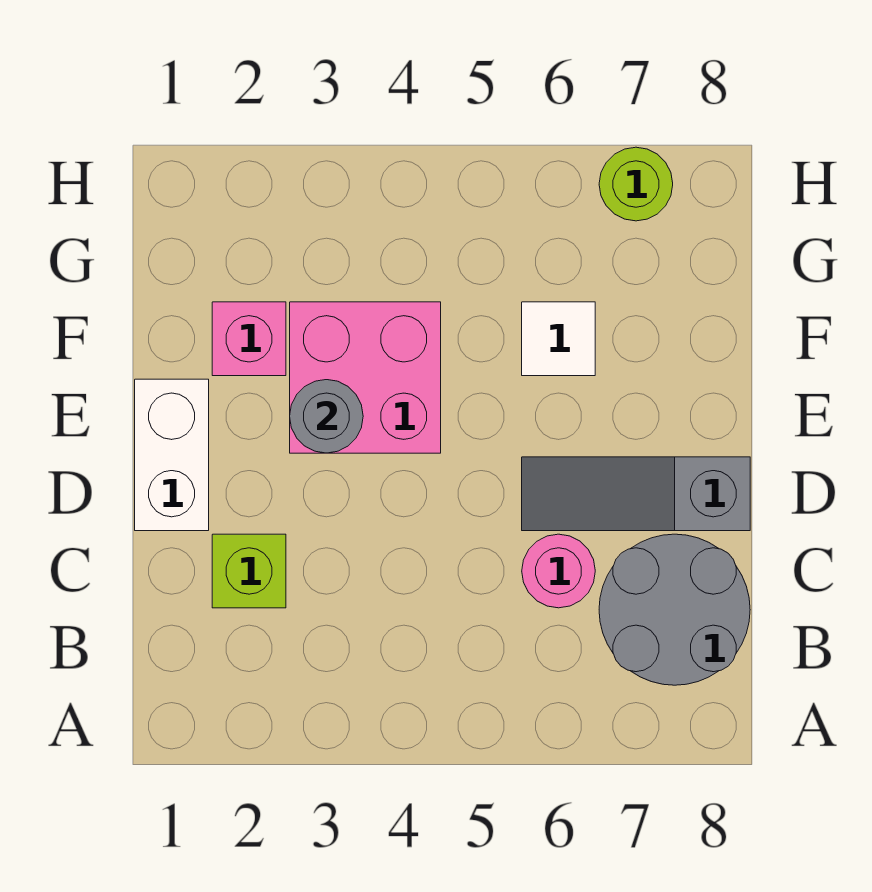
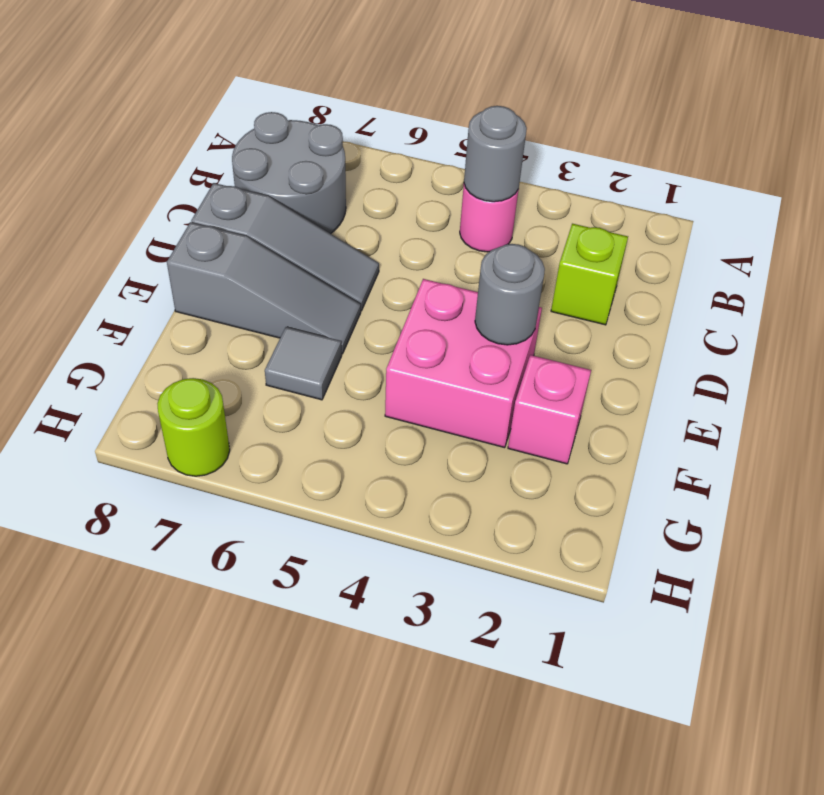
none -> grey 1x1 round brick [464,106,527,202]
pink 1x1 round brick [522,534,595,608] -> pink 1x1 round brick moved to [460,184,518,252]
white 1x2 brick [135,379,209,531] -> none
none -> grey 1x3 slope [167,222,361,354]
white 1x1 tile [522,302,595,376] -> grey 1x1 tile [265,327,342,400]

